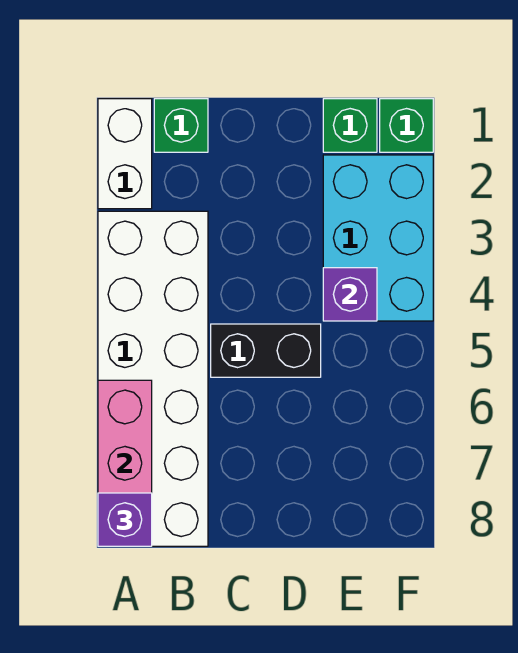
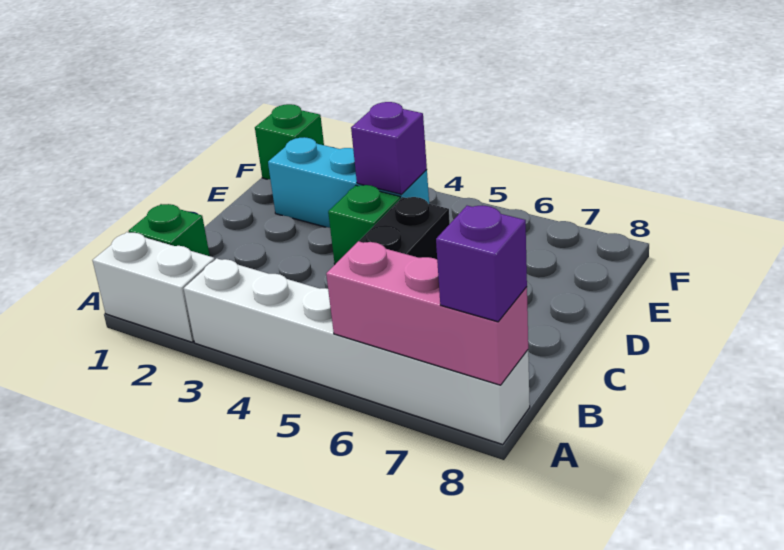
white 2x6 brick [98,211,208,546] -> white 1x6 brick [184,258,530,445]
green 1x1 brick [323,99,377,152] -> green 1x1 brick moved to [328,185,400,264]
cyan 2x3 brick [323,155,433,321] -> cyan 1x3 brick [268,137,429,228]

